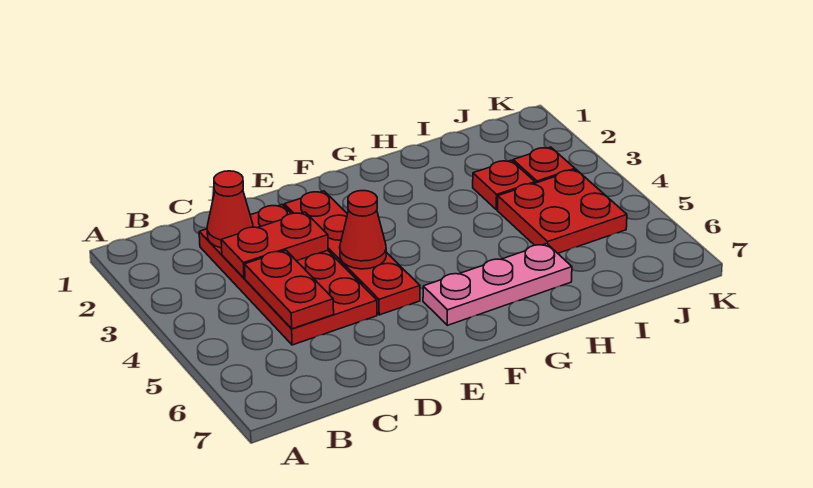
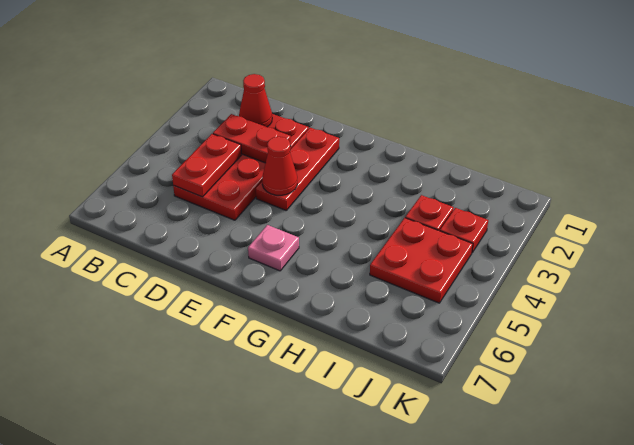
red 1x4 plate [284,191,420,315] -> red 1x3 plate [256,128,339,210]
pink 1x3 plate [423,244,572,325] -> pink 1x1 plate [248,225,299,271]

